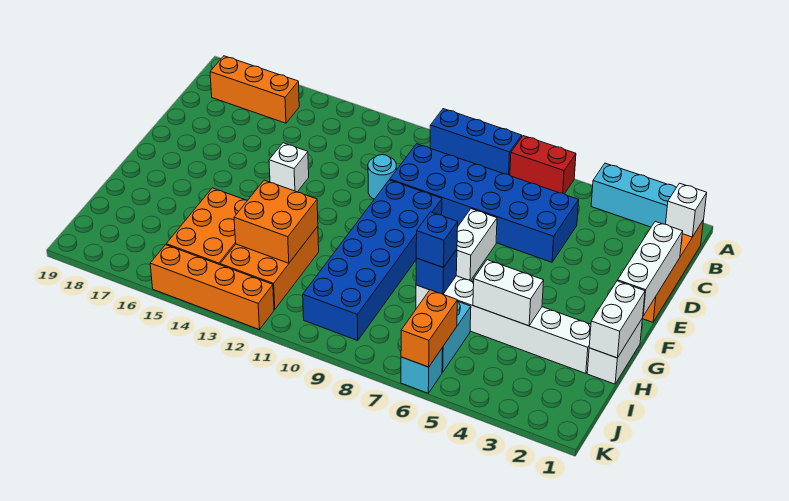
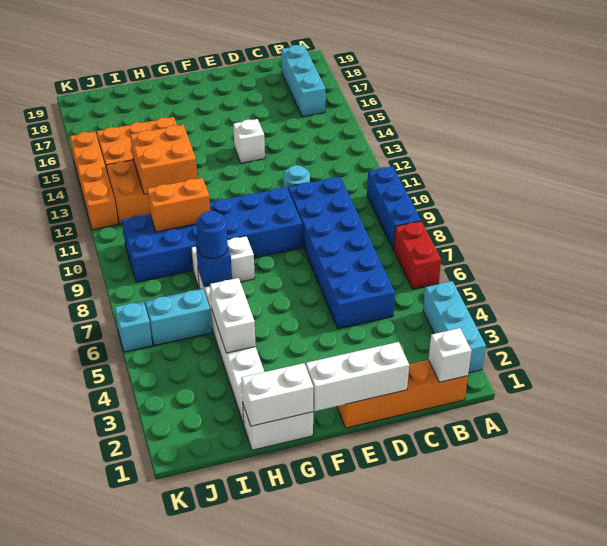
orange 1x3 brick [210,56,299,123] -> cyan 1x3 brick [281,45,326,117]
white 1x2 brick [456,209,497,281] -> white 1x2 brick moved to [191,236,255,288]
blue 1x1 brick [416,212,458,268] -> blue 1x1 round brick [196,211,228,259]
orange 1x2 brick [401,290,457,367] -> orange 1x2 brick moved to [147,178,210,232]

